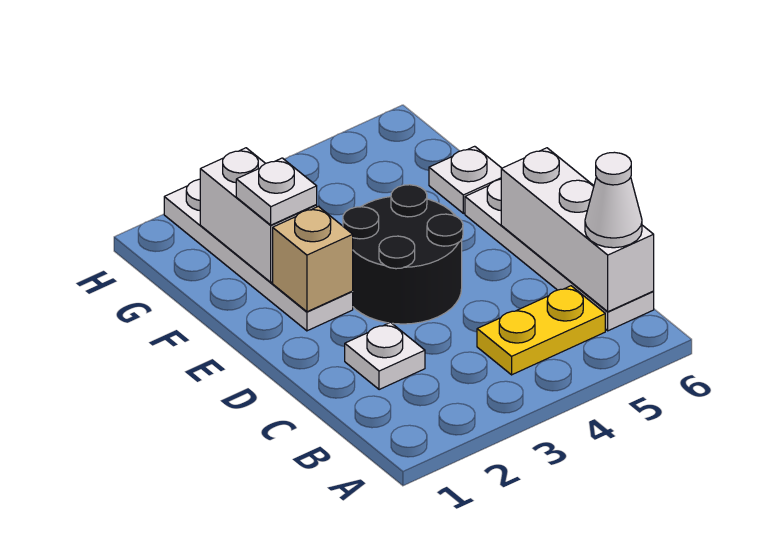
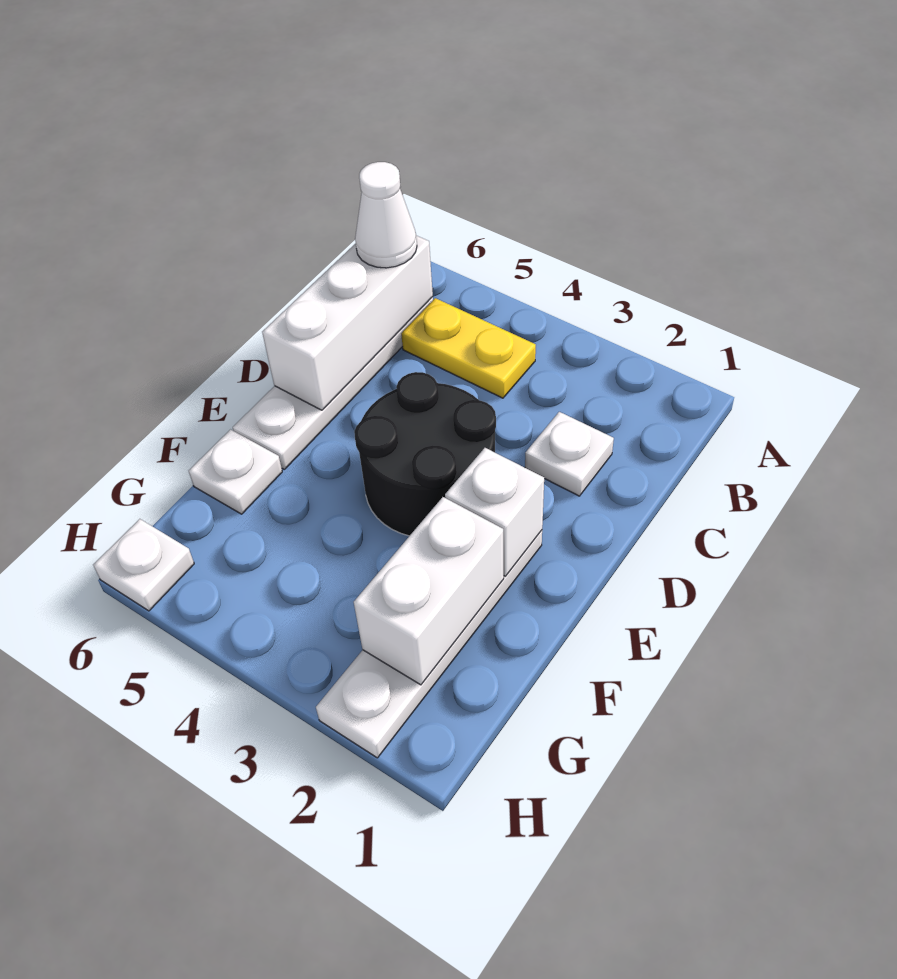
tan 1x1 brick [273,206,353,312] -> white 1x1 brick [445,448,544,576]
white 1x1 plate [236,158,317,225] -> white 1x1 plate moved to [93,519,194,611]

